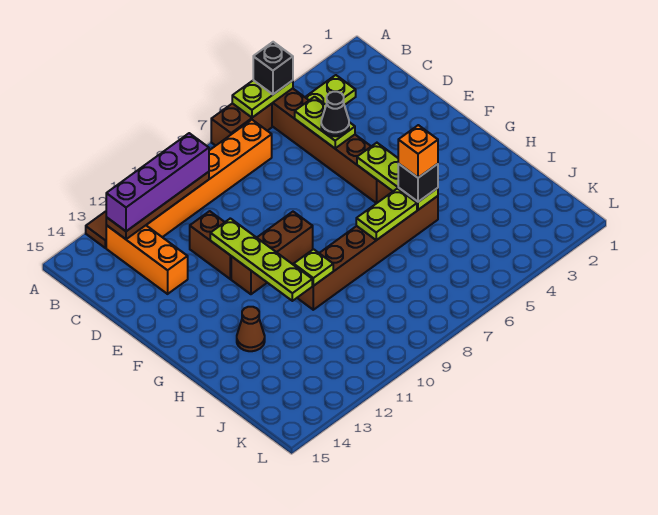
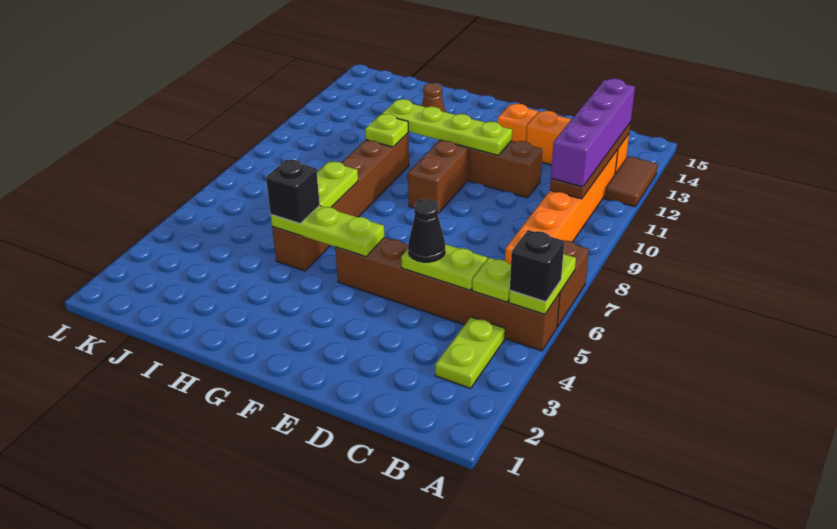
none -> lime 1x1 plate [472,258,511,302]
orange 1x1 brick [398,125,438,178] -> orange 1x1 brick moved to [497,104,538,142]

